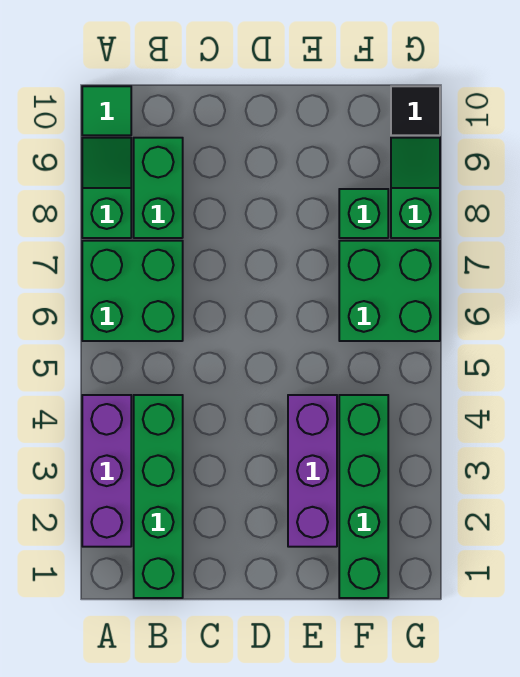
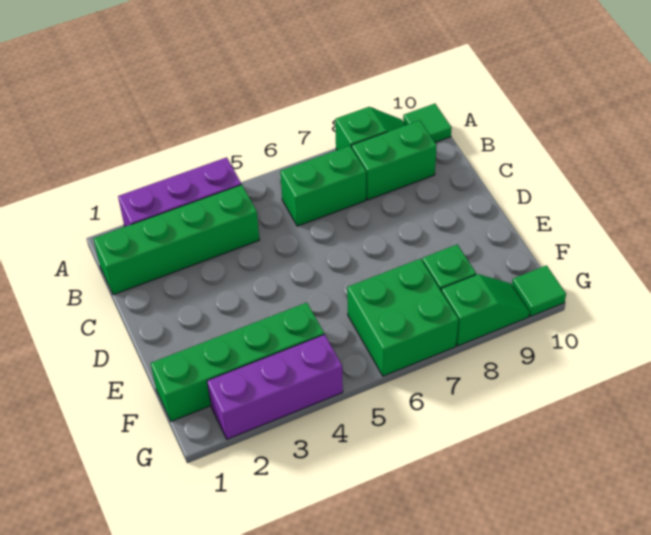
green 2x2 brick [82,241,183,341] -> green 1x2 brick [280,146,366,226]
purple 1x3 brick [288,395,337,547] -> purple 1x3 brick moved to [207,334,343,439]
black 1x1 tile [391,86,440,135] -> green 1x1 tile [512,265,566,316]

